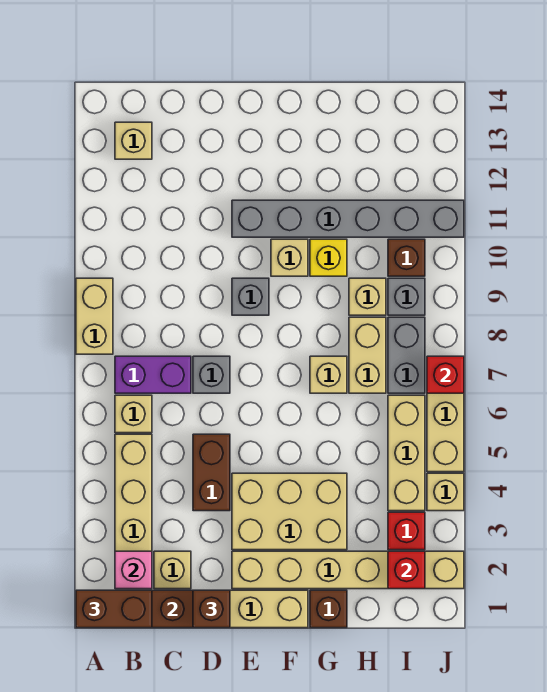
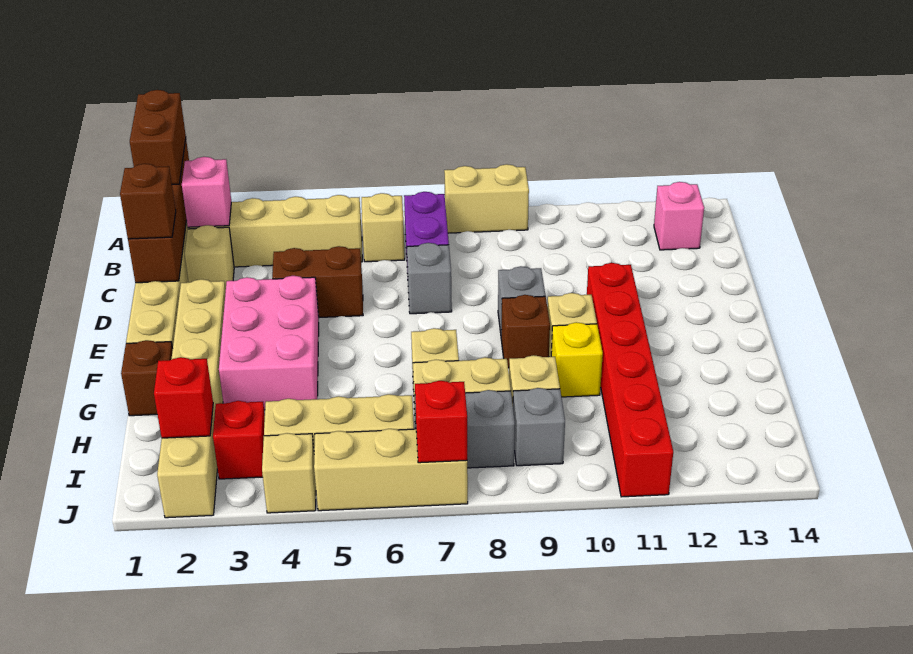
tan 1x1 brick [115,122,152,159] -> pink 1x1 brick [654,182,704,250]
tan 2x3 brick [232,473,347,550] -> pink 2x3 brick [219,276,319,410]
grey 1x6 brick [232,200,464,237] -> red 1x6 brick [587,263,673,497]
brown 1x1 brick [388,239,425,276] -> brown 1x1 brick moved to [501,295,550,368]

